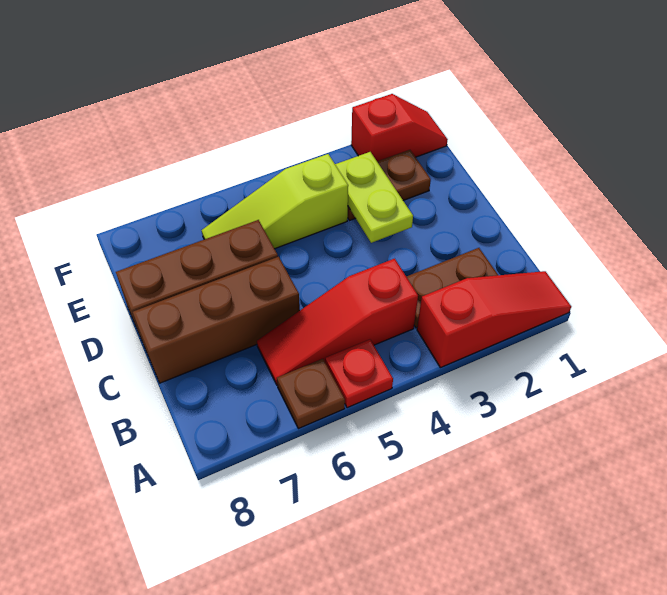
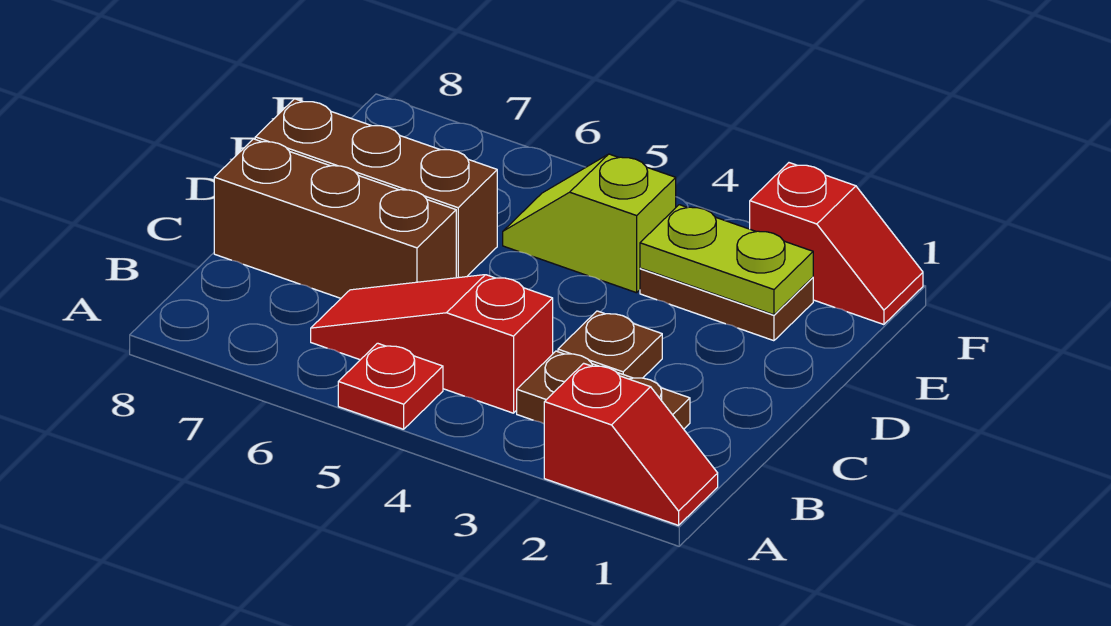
red 1x3 slope [417,271,571,368] -> red 1x2 slope [544,363,718,525]
brown 1x1 plate [277,359,345,429] -> brown 1x1 plate moved to [558,311,662,378]
lime 1x2 plate [335,152,413,243] -> lime 1x2 plate turned to [640,205,813,315]
lime 1x3 slope [202,154,348,249] -> lime 1x2 slope [503,154,676,293]

